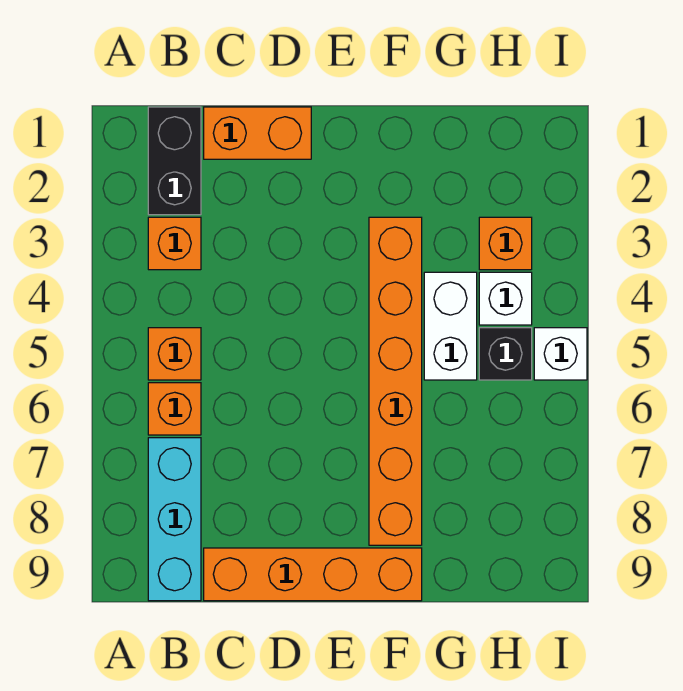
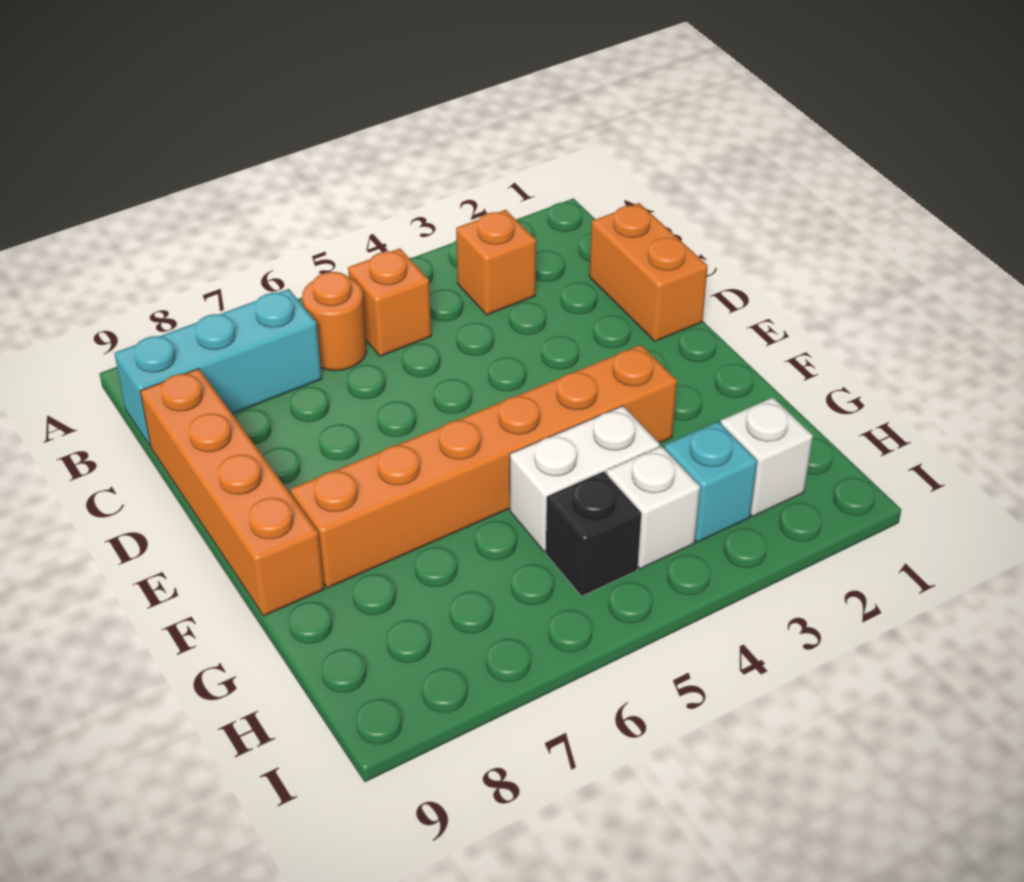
black 1x2 brick [148,107,201,215] -> none
orange 1x1 brick [148,383,201,435] -> orange 1x1 round brick [302,272,367,371]
orange 1x1 brick [479,217,532,270] -> cyan 1x1 brick [664,422,757,542]
white 1x1 brick [534,328,587,380] -> white 1x1 brick moved to [721,398,813,516]

